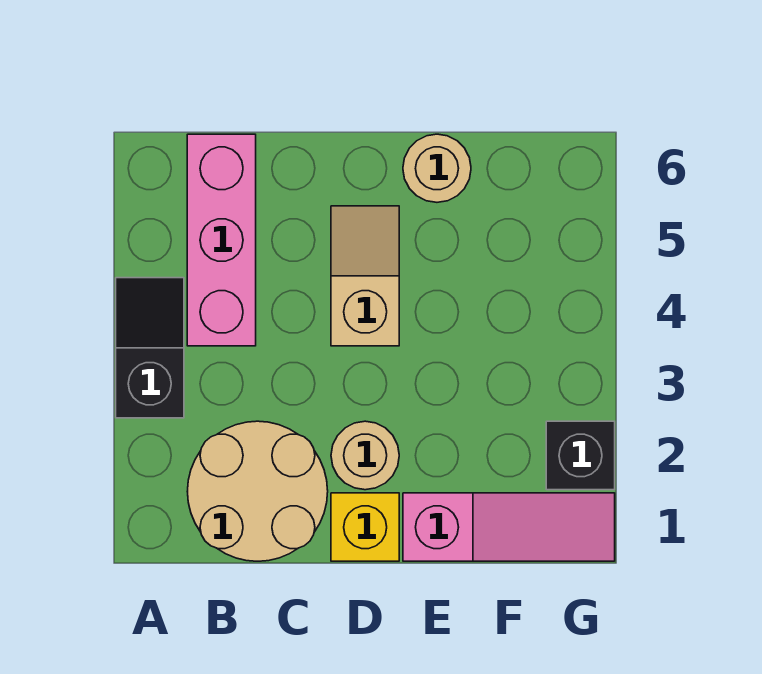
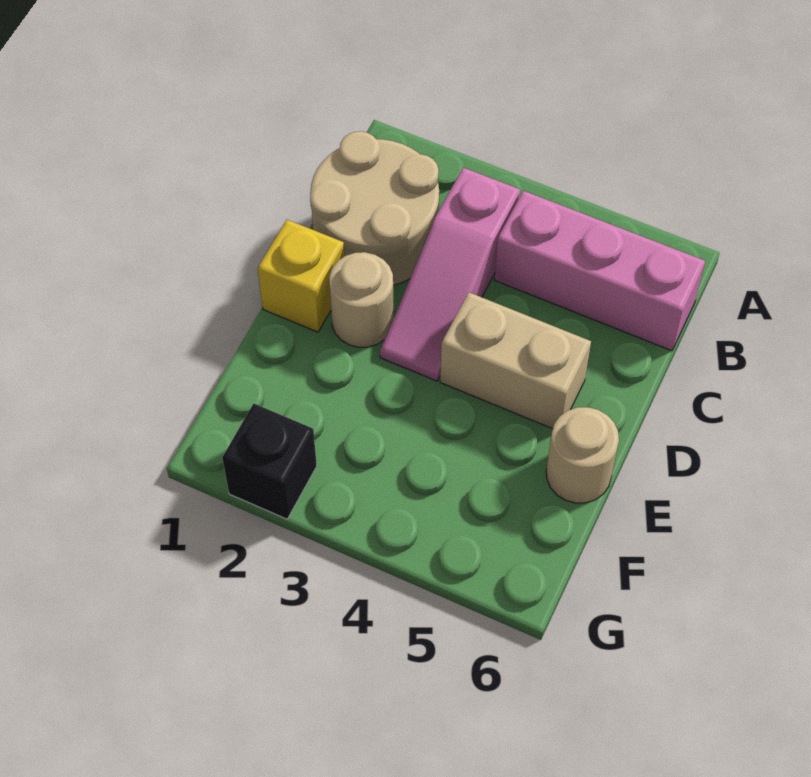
black 1x2 slope [116,278,184,418] -> none
tan 1x2 slope [331,206,399,346] -> tan 1x2 brick [440,292,591,429]
pink 1x3 slope [403,493,615,561] -> pink 1x3 slope moved to [380,167,520,381]

